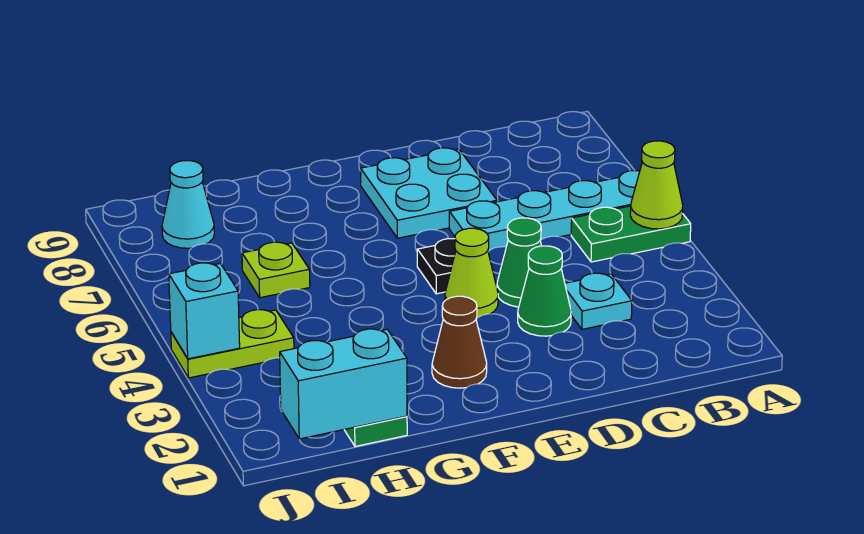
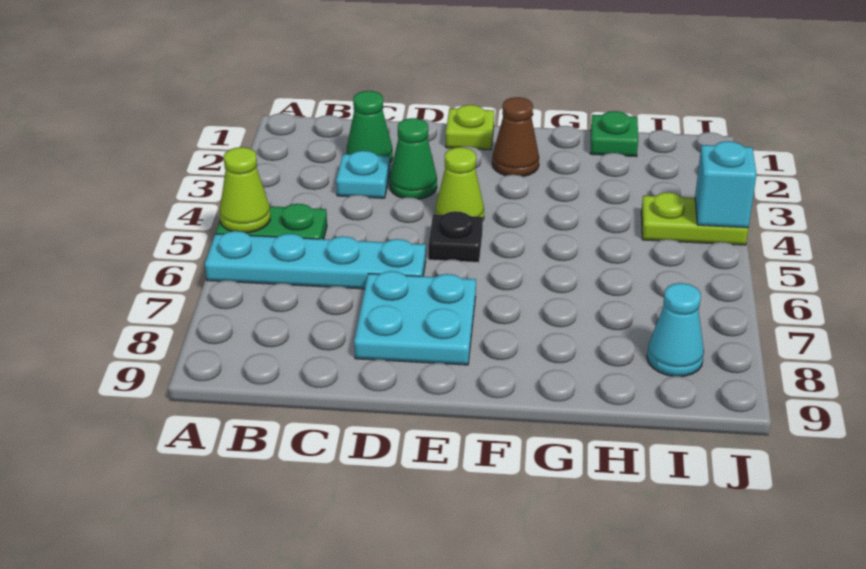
green 1x1 cone [497,218,541,307] -> green 1x1 cone moved to [347,91,393,163]
cyan 1x2 brick [280,329,407,439] -> none
lime 1x1 plate [242,242,310,298] -> lime 1x1 plate moved to [446,105,494,150]

